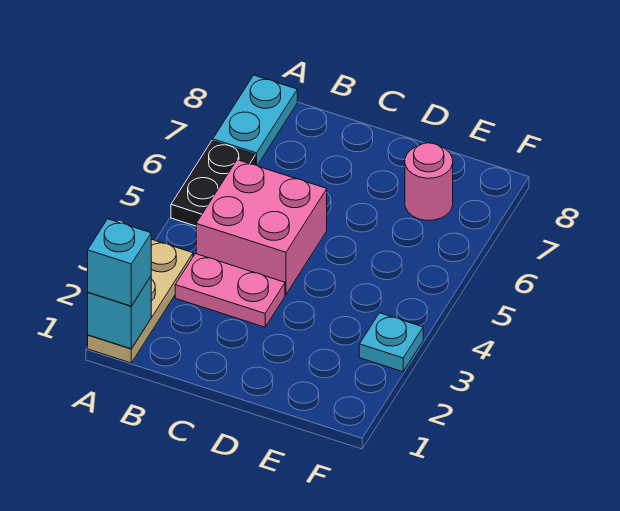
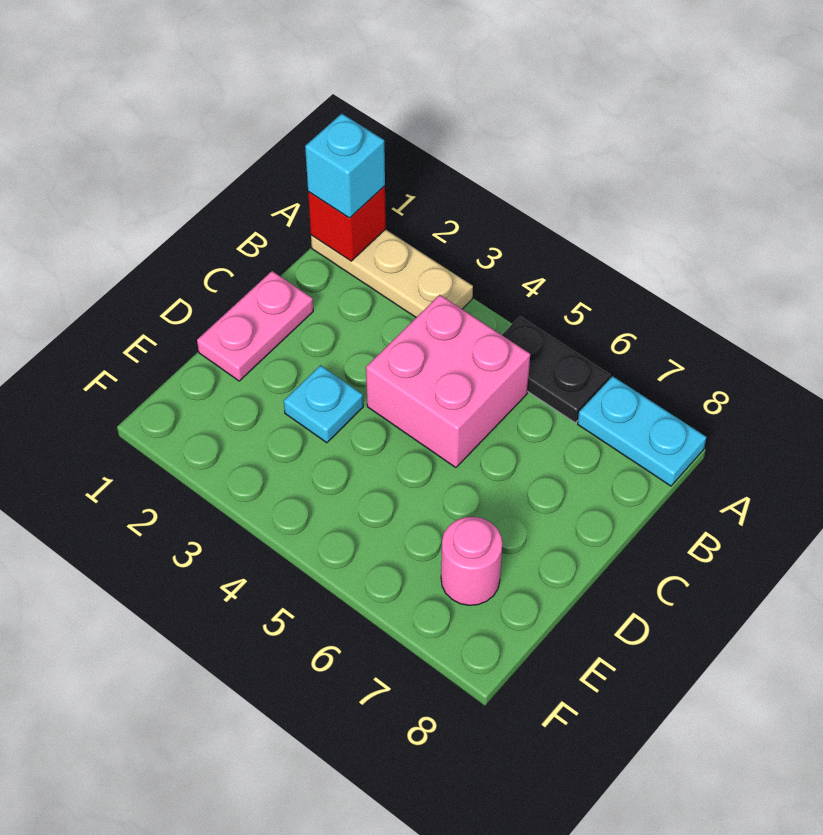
cyan 1x1 brick [88,277,151,349] -> red 1x1 brick [308,186,386,261]
pink 1x2 plate [175,254,285,327] -> pink 1x2 plate moved to [197,271,313,381]
cyan 1x1 plate [359,313,423,372] -> cyan 1x1 plate moved to [284,365,363,443]

